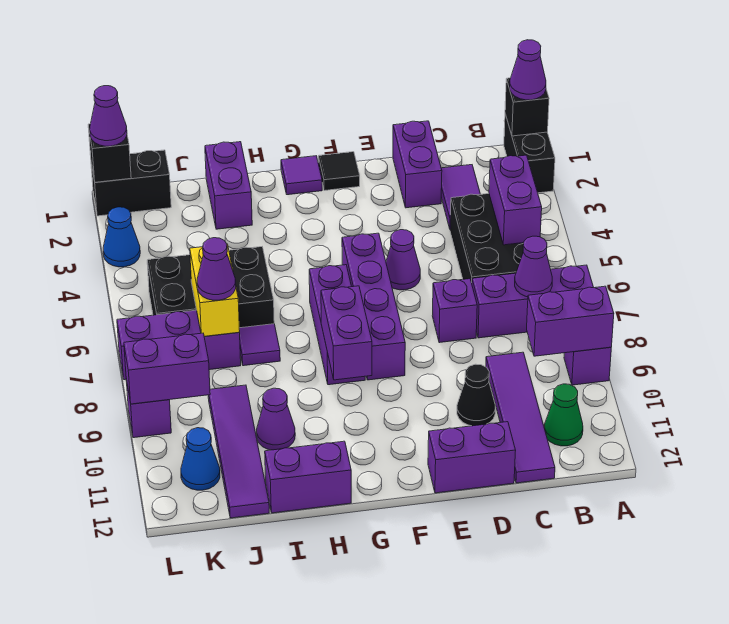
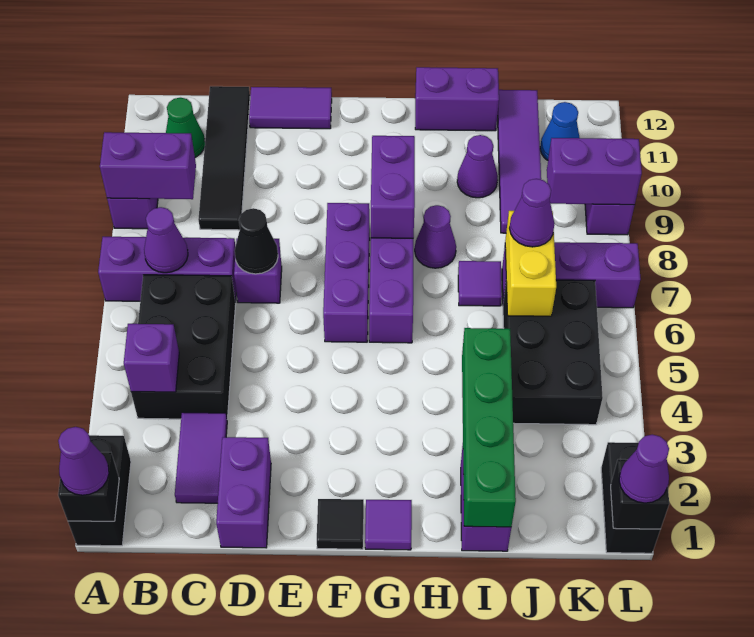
purple 1x2 brick [489,155,542,245] -> purple 1x1 brick [124,324,179,392]
purple 1x4 tile [486,352,555,483] -> black 1x4 tile [198,86,250,230]
black 1x1 cone [457,364,495,426] -> black 1x1 cone moved to [235,208,278,274]
purple 1x2 brick [428,422,516,493] -> purple 1x2 tile [249,87,332,129]
purple 1x1 cone [386,230,420,290] -> purple 1x1 cone moved to [415,205,456,268]
purple 1x4 brick [342,233,405,380] -> purple 1x3 brick [323,203,370,342]
none -> green 1x4 brick [462,328,516,527]
black 2x3 brick [147,247,274,328] -> black 2x3 brick turned to [503,280,603,425]
black 1x2 brick [91,150,171,216] -> black 1x2 brick turned to [601,442,660,553]
blue 1x1 cone [103,207,140,267] -> none

